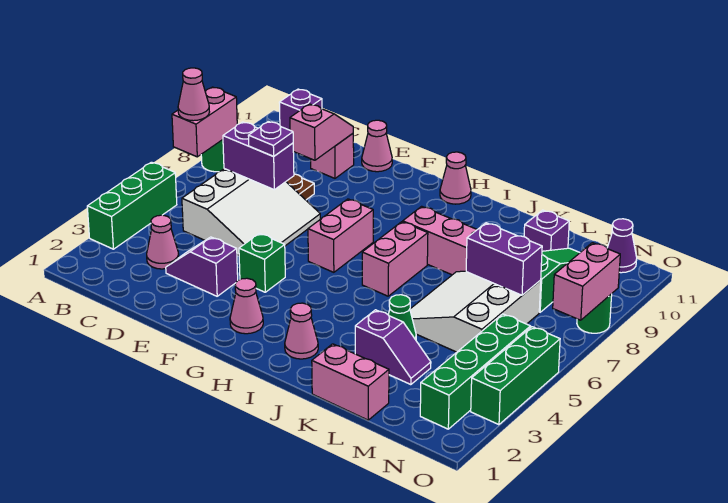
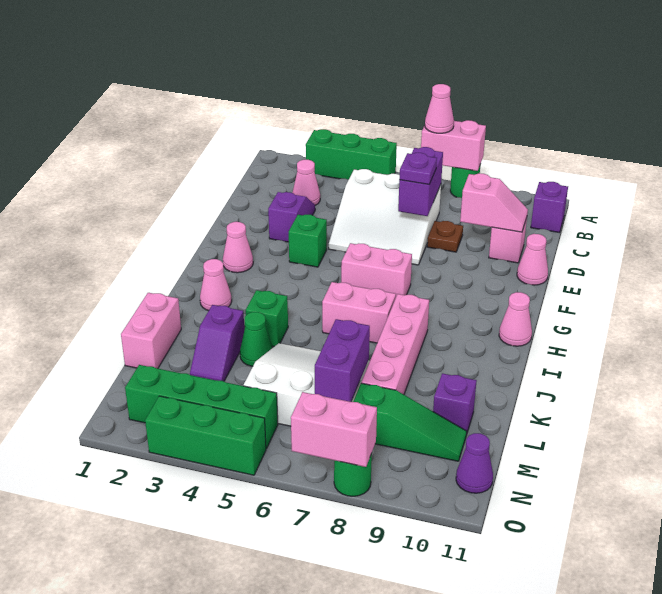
none -> green 1x1 brick [246,290,288,347]

